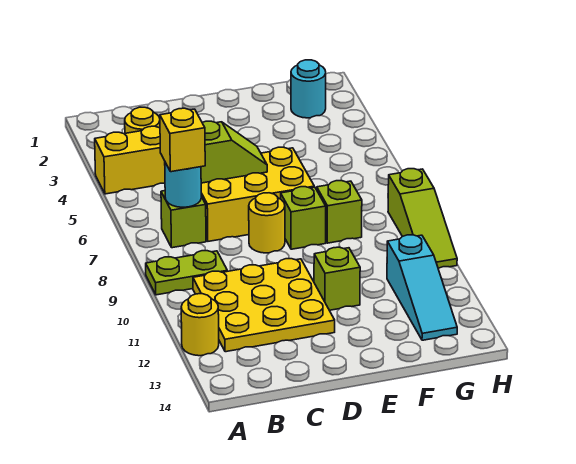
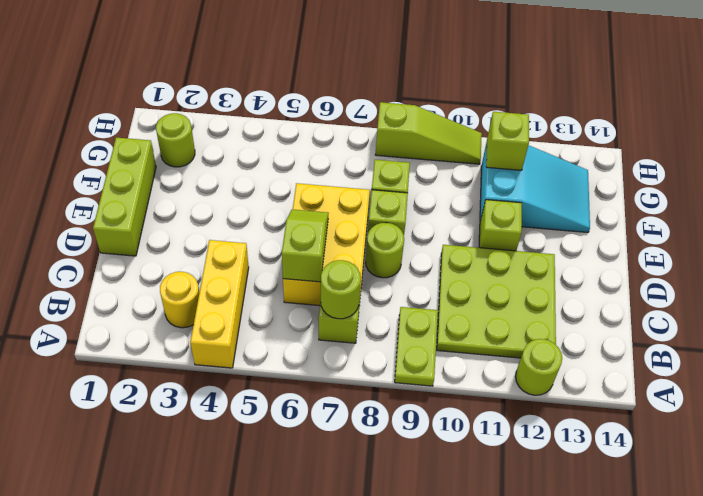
yellow 1x1 round brick [181,294,219,356] -> lime 1x1 round brick [515,339,562,395]
cyan 1x1 round brick [165,163,201,207] -> lime 1x1 round brick [321,260,361,319]
yellow 1x1 brick [160,108,205,172] -> none
yellow 3x3 plate [193,259,335,352] -> lime 3x3 plate [437,245,556,358]
none -> lime 1x3 brick [93,137,156,256]
yellow 1x1 round brick [249,193,285,253] -> lime 1x1 round brick [366,223,404,278]
cyan 1x1 round brick [291,60,326,118] -> lime 1x1 round brick [156,113,195,167]
cyan 1x3 slope [387,235,457,340] -> cyan 2x3 slope [480,142,590,233]
none -> lime 1x1 brick [486,112,529,170]

